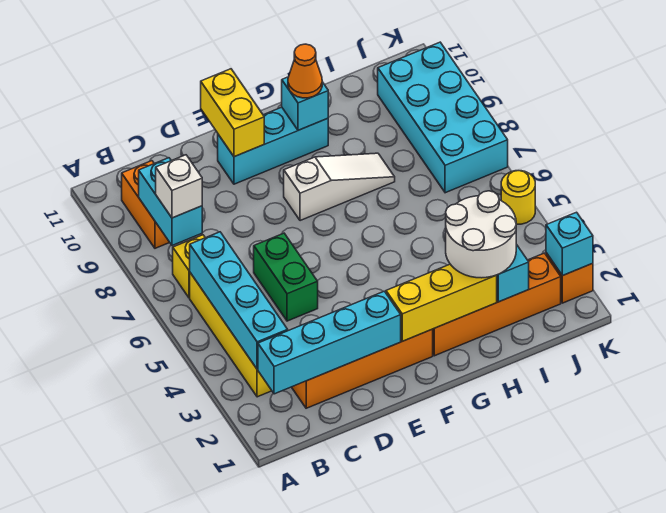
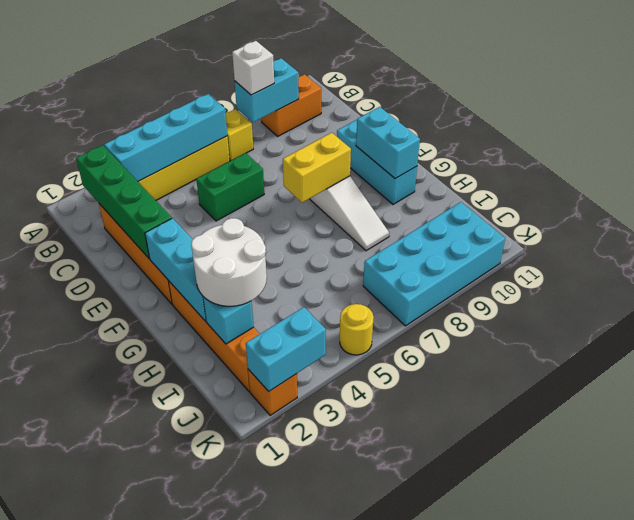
cyan 1x4 brick [258,291,401,394] -> green 1x4 brick [76,145,172,259]
yellow 1x2 brick [201,69,264,157] -> yellow 1x2 brick moved to [283,133,351,203]
yellow 1x3 brick [386,264,497,341] -> cyan 1x3 brick [145,218,206,321]
cyan 1x1 brick [282,77,328,130] -> cyan 1x2 brick [356,107,420,179]
orange 1x1 cone [288,44,322,98] -> none
cyan 1x1 brick [546,212,593,276] -> cyan 1x2 brick [246,307,326,391]

